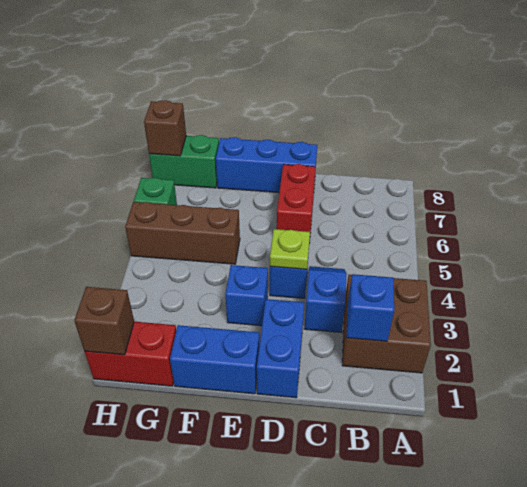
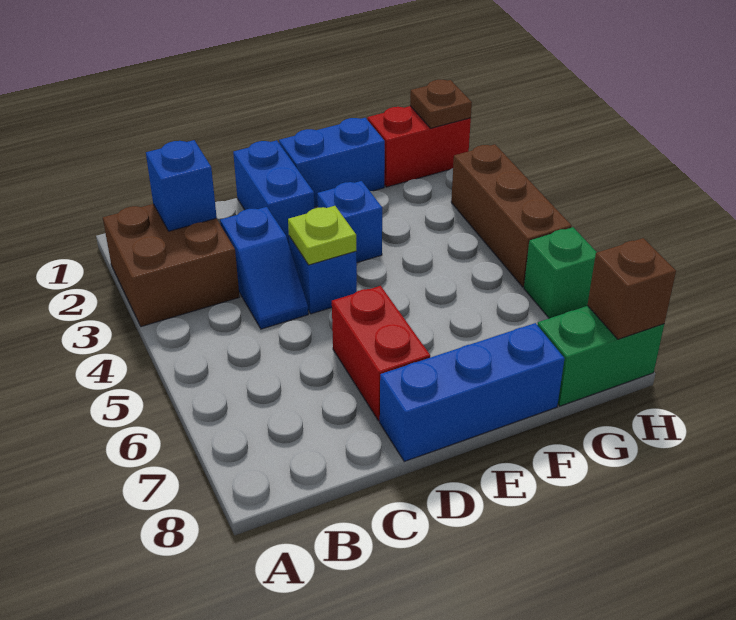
brown 1x3 brick [125,202,240,264] -> brown 1x3 brick turned to [451,144,572,287]
brown 1x1 brick [74,287,134,355] -> brown 1x1 plate [410,80,472,128]

